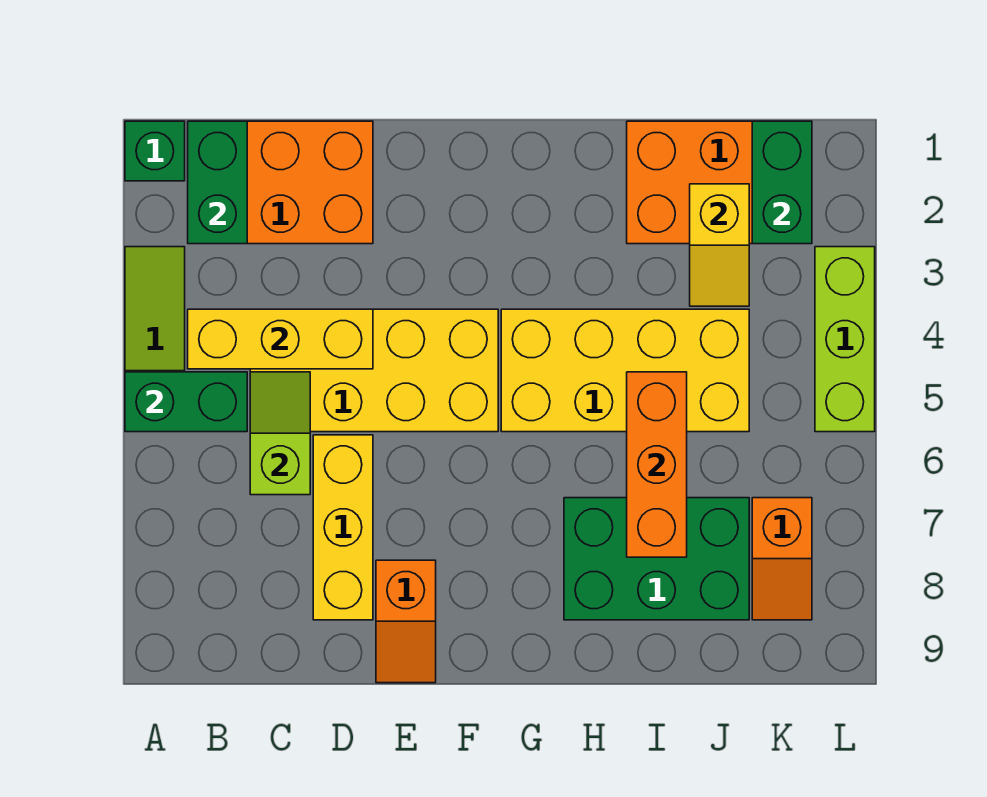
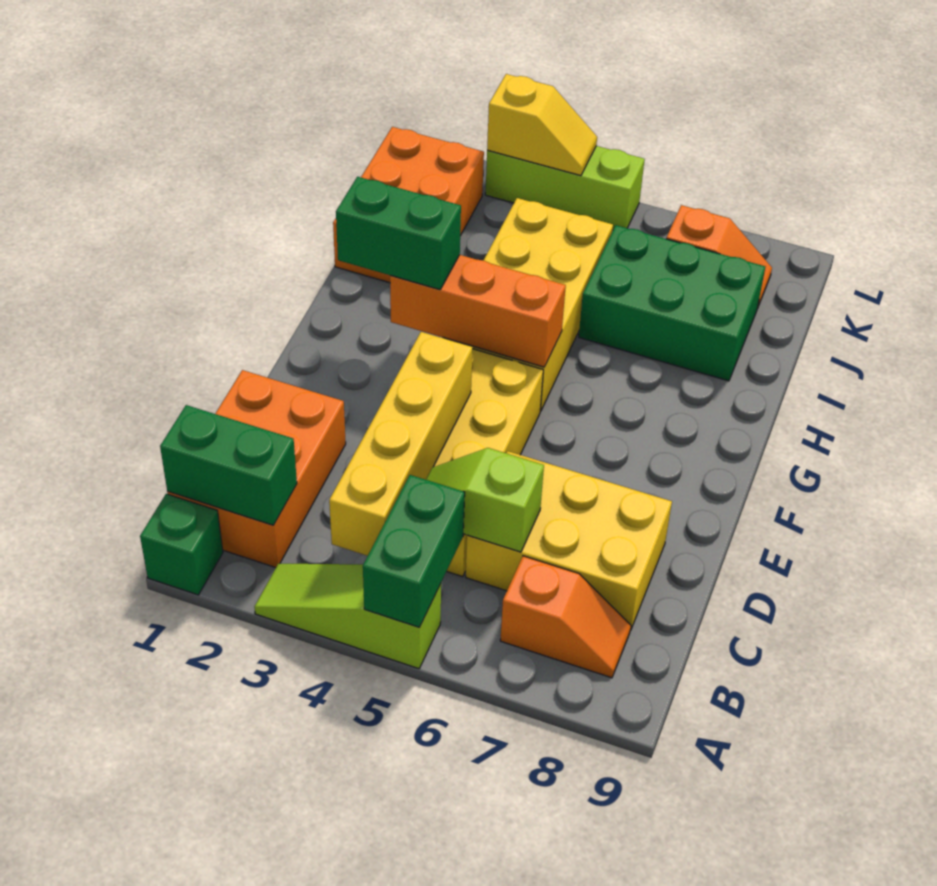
yellow 1x3 brick [188,309,373,369] -> yellow 1x4 brick [329,332,473,556]
yellow 1x3 brick [313,435,373,620] -> yellow 2x3 brick [466,451,672,631]
orange 1x2 slope [376,560,436,683] -> orange 1x2 slope moved to [500,556,631,678]
green 2x3 brick [564,498,749,620] -> green 2x3 brick turned to [579,225,765,381]
orange 1x3 brick [627,372,687,557] -> orange 1x3 brick moved to [390,255,566,367]
yellow 1x2 slope [690,184,749,306] -> yellow 1x2 slope moved to [487,74,597,176]
green 1x2 brick [752,121,812,244] -> green 1x2 brick moved to [336,177,461,290]

